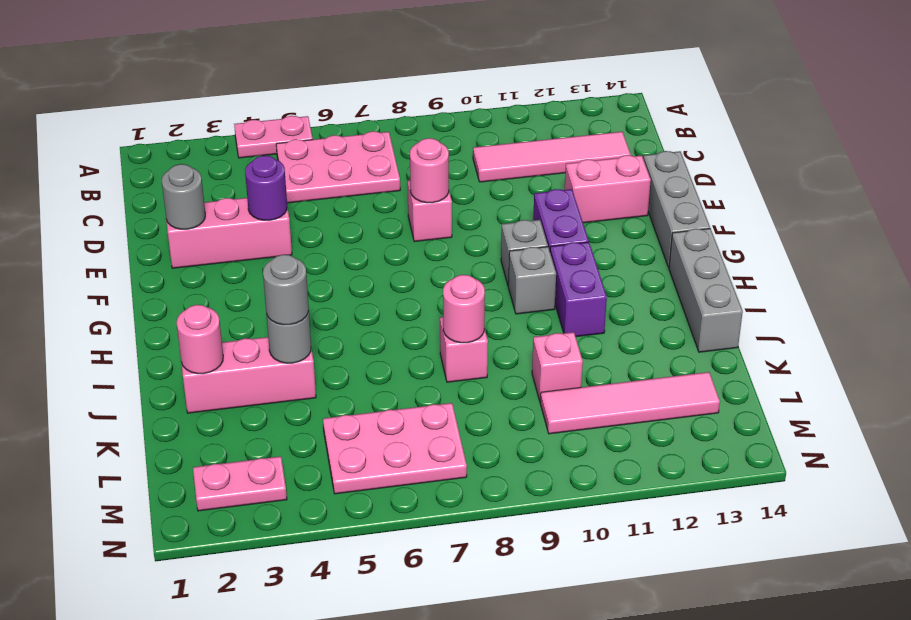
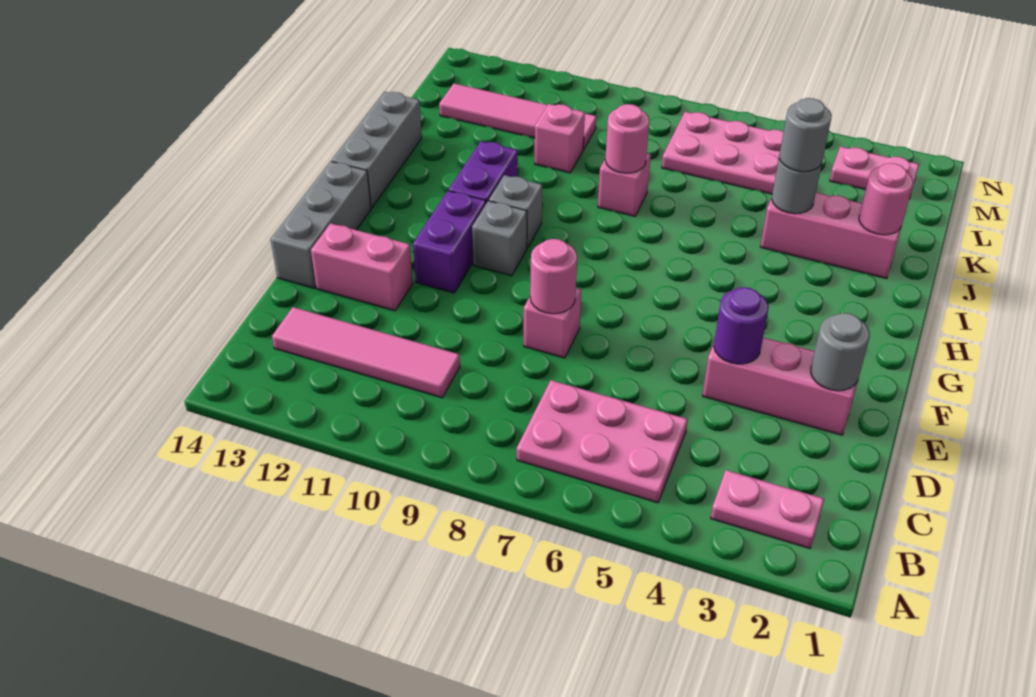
pink 1x2 plate [234,116,313,158] -> pink 1x2 plate moved to [711,470,824,549]

